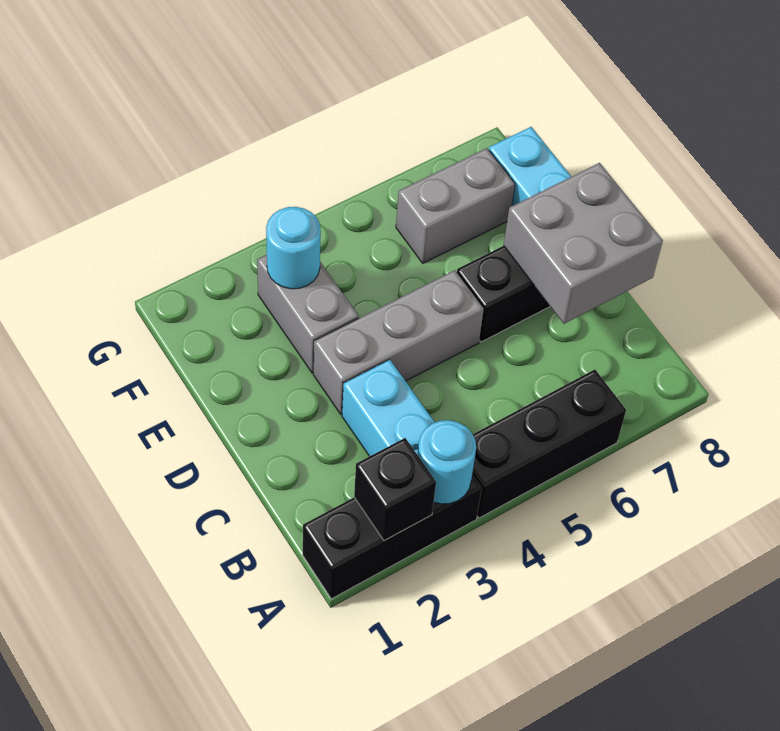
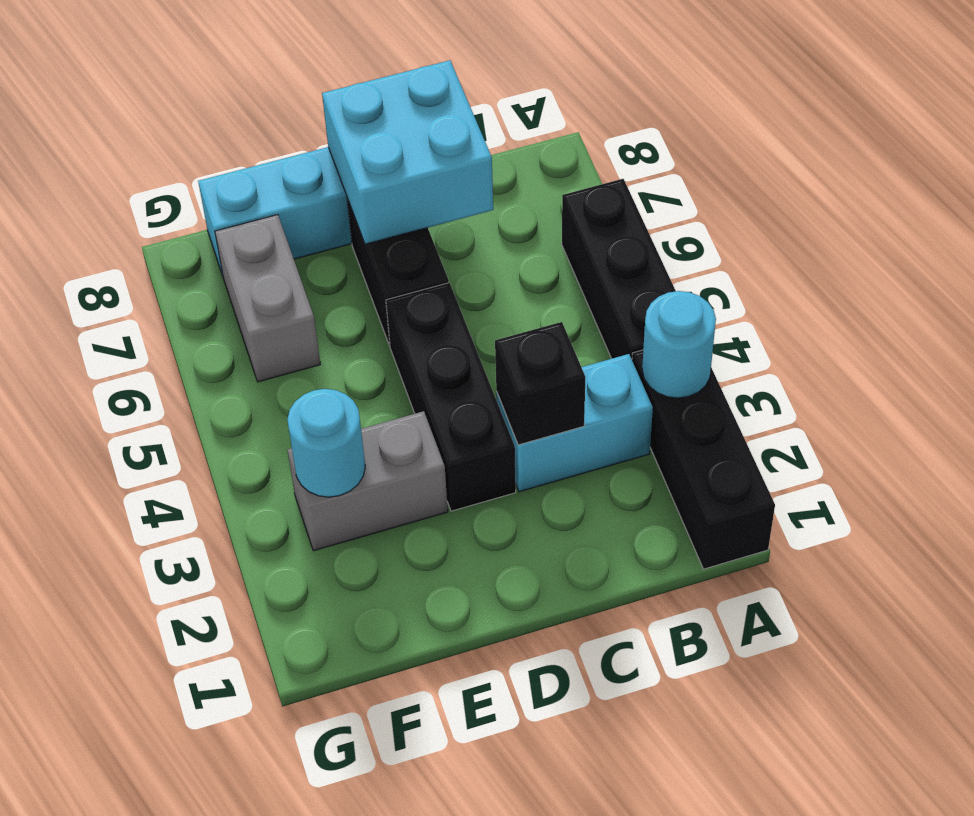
black 1x1 brick [354,438,436,541] -> black 1x1 brick moved to [495,322,585,445]
grey 2x2 brick [504,163,663,324] -> cyan 2x2 brick [322,60,493,244]
grey 1x3 brick [313,270,484,414] -> black 1x3 brick [386,283,516,511]

